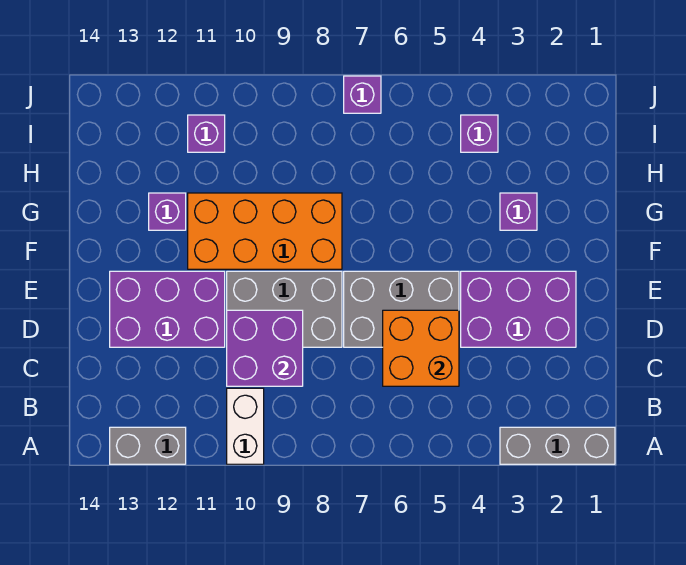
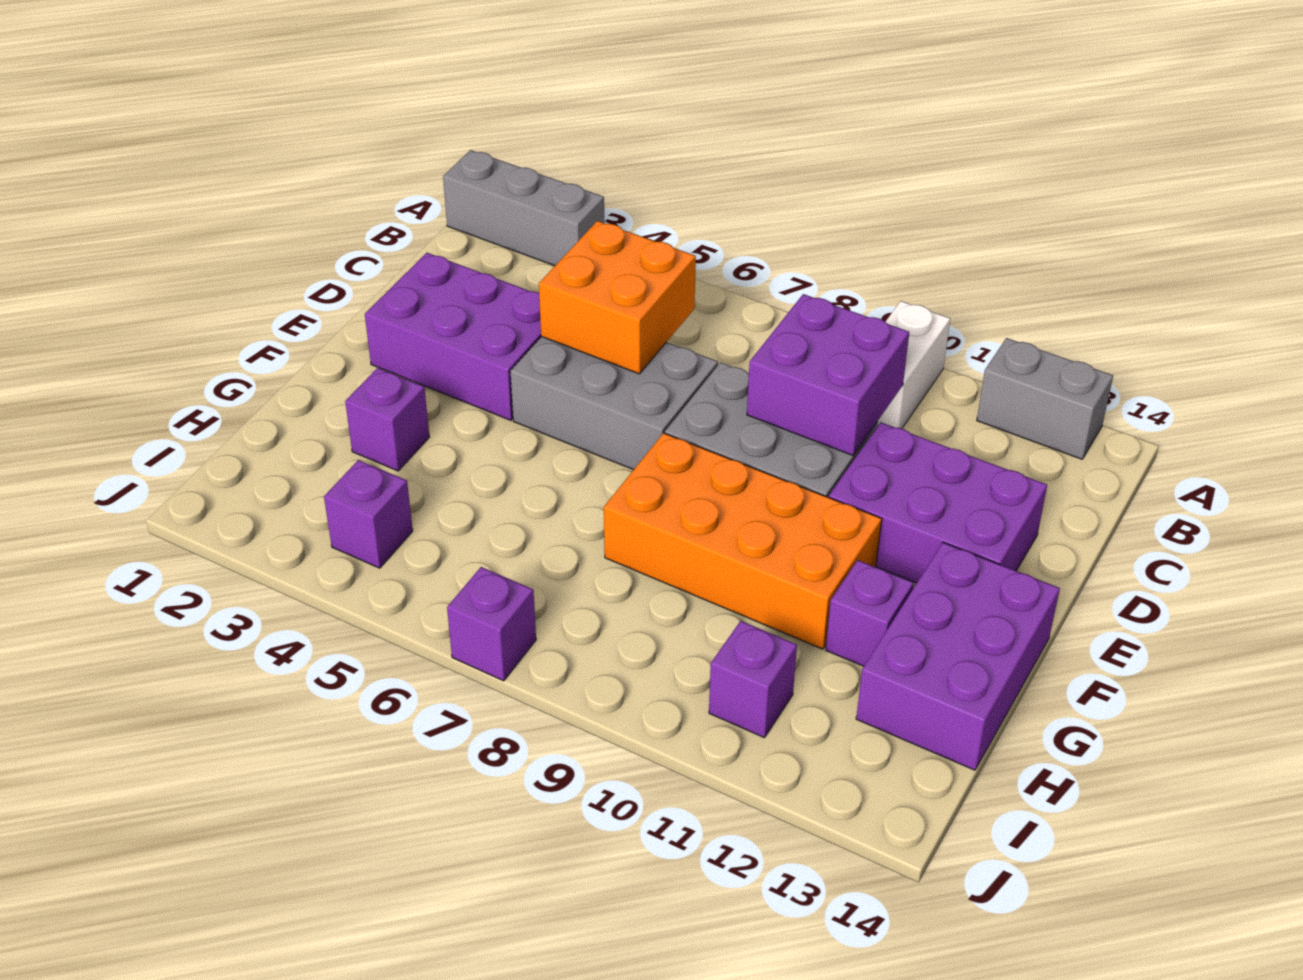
none -> purple 2x3 brick [856,543,1060,770]

